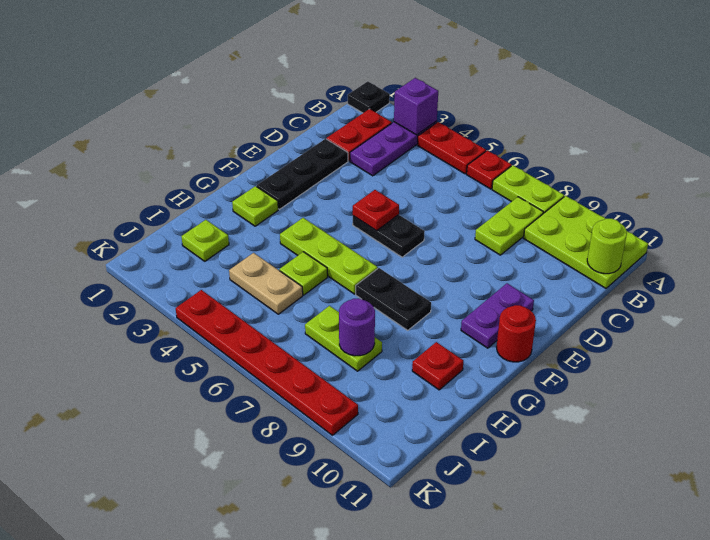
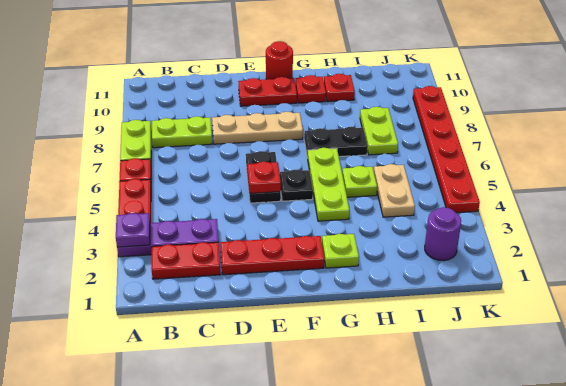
black 1x1 plate [348,81,390,113] -> black 1x1 plate moved to [280,170,313,201]
purple 1x1 brick [394,78,438,135] -> purple 1x1 plate [116,213,150,247]
lime 2x3 plate [524,196,648,288] -> none
lime 1x1 round brick [587,219,627,274] -> none
black 1x3 plate [257,139,348,209] -> red 1x3 plate [220,236,324,275]
none -> tan 1x3 plate [212,112,303,144]
purple 1x2 plate [461,283,534,348] -> red 1x2 plate [238,77,297,106]
black 1x2 plate [356,268,431,330] -> black 1x2 plate turned to [304,127,368,158]
none -> red 1x1 plate [296,75,326,103]
lime 1x1 plate [181,220,229,261] -> none
purple 1x1 round brick [339,299,375,356] -> purple 1x1 round brick moved to [425,207,461,261]

